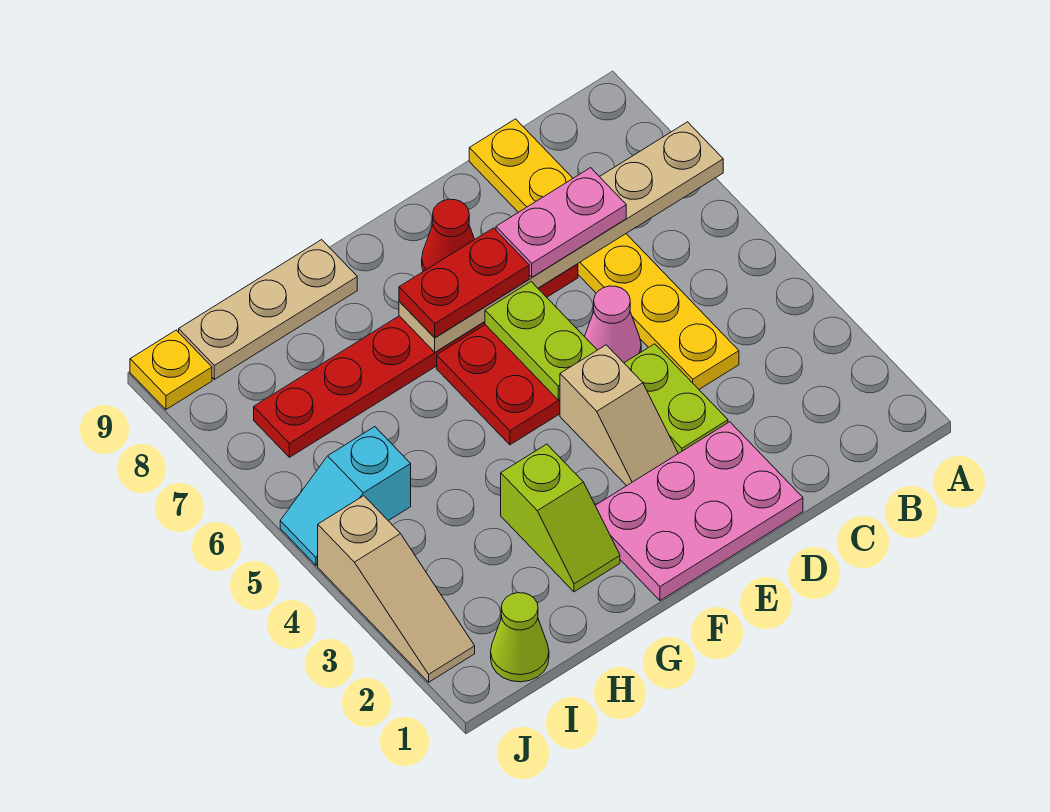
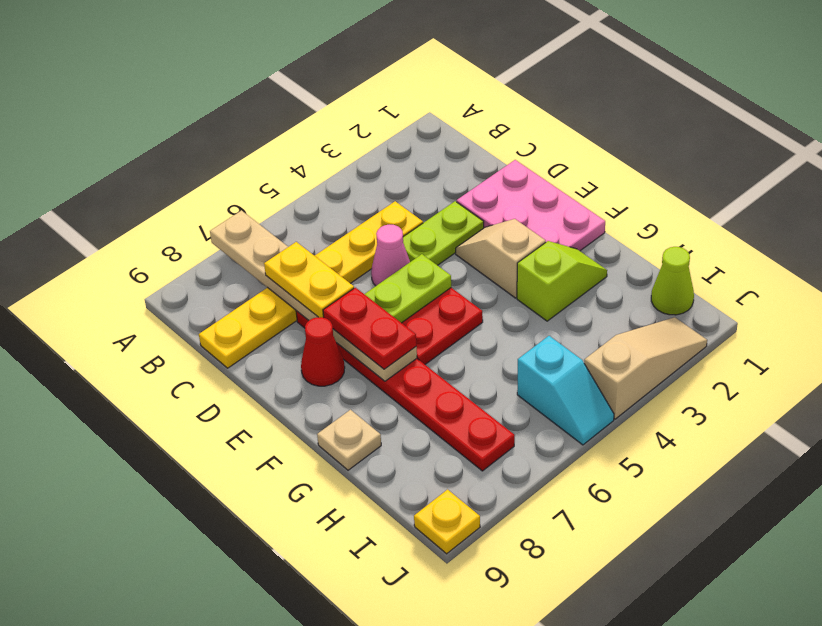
pink 1x2 plate [496,168,626,277] -> yellow 1x2 plate [264,242,354,317]
tan 1x2 slope [560,345,678,486] -> tan 1x2 slope turned to [456,219,546,298]
tan 1x3 plate [179,240,357,379] -> tan 1x1 plate [317,410,381,470]

